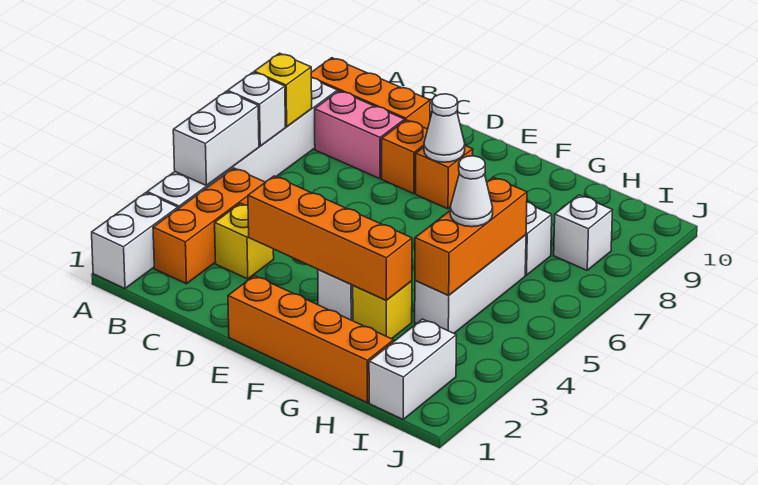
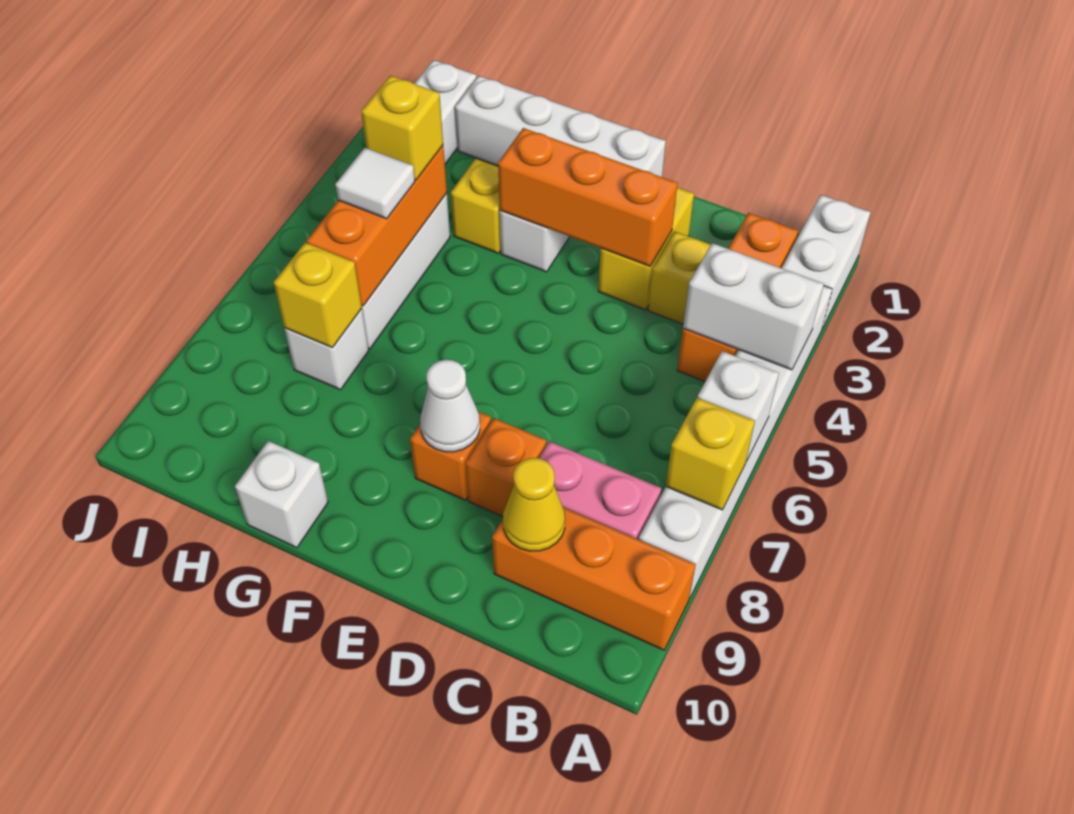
white 1x2 brick [173,91,259,185] -> white 1x2 brick turned to [683,243,824,370]
none -> yellow 1x1 cone [503,458,565,551]
none -> yellow 1x2 brick [598,188,694,310]
orange 1x4 brick [248,176,412,300] -> orange 1x3 brick [498,128,678,266]
orange 1x4 brick [228,276,394,403] -> white 1x4 brick [455,76,666,177]
none -> yellow 1x1 brick [361,75,443,180]
white 1x1 cone [450,156,493,227] -> white 1x1 tile [335,148,415,219]
none -> yellow 1x1 brick [274,243,362,348]
white 1x1 brick [554,195,613,270] -> white 1x1 brick moved to [235,441,328,548]

